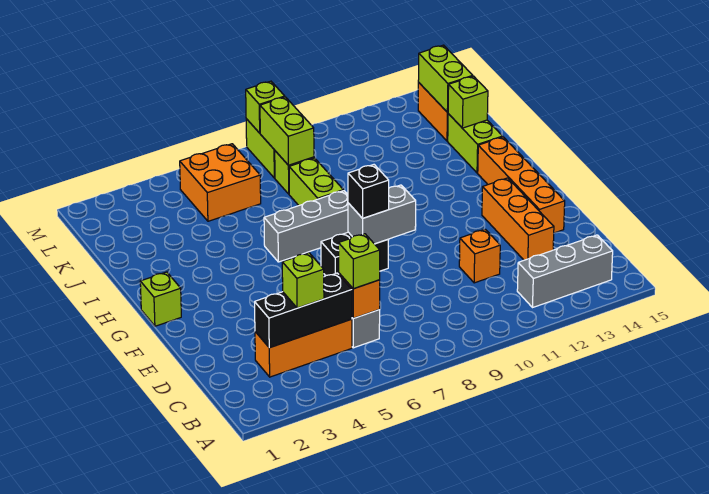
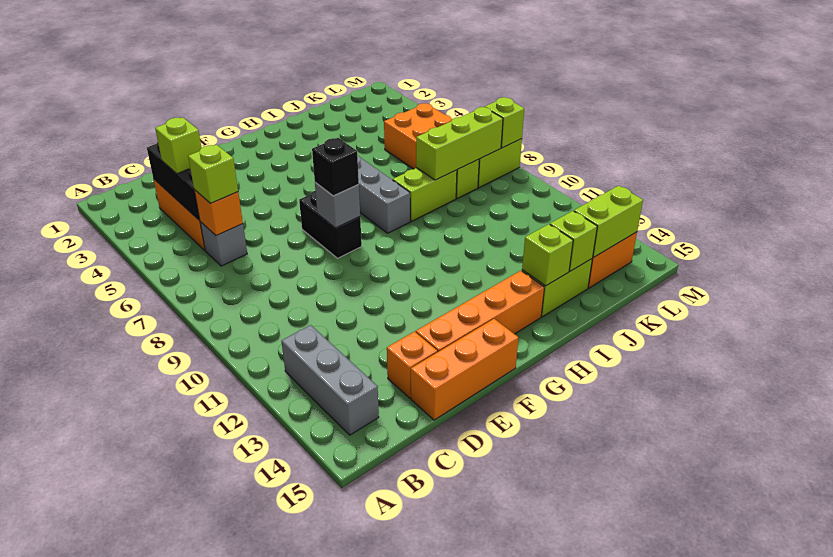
orange 1x1 brick [459,229,500,283] -> orange 1x1 brick moved to [387,332,437,398]
orange 1x3 brick [482,178,554,260] -> orange 1x3 brick moved to [411,319,518,420]
grey 1x2 brick [348,185,416,244] -> grey 1x1 brick [315,183,360,228]
lime 1x1 brick [140,272,181,326] -> lime 1x1 brick moved to [522,224,573,286]
lime 1x2 brick [260,97,314,165] -> lime 1x3 brick [416,107,503,180]

